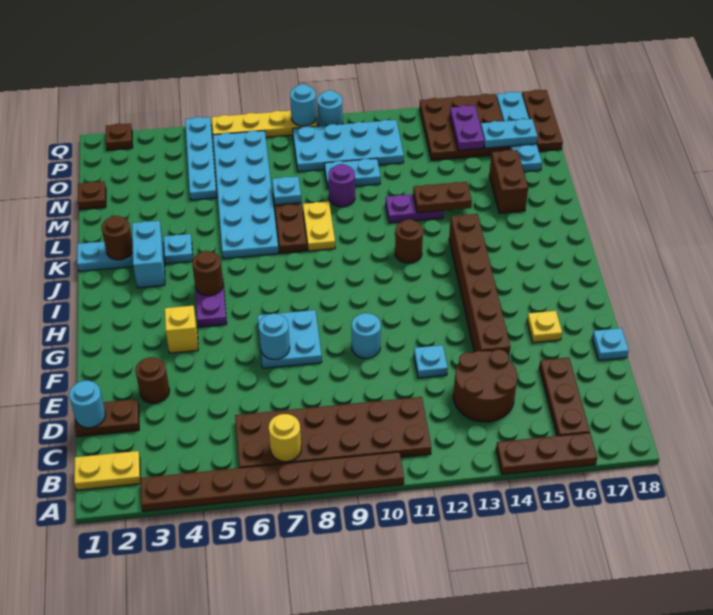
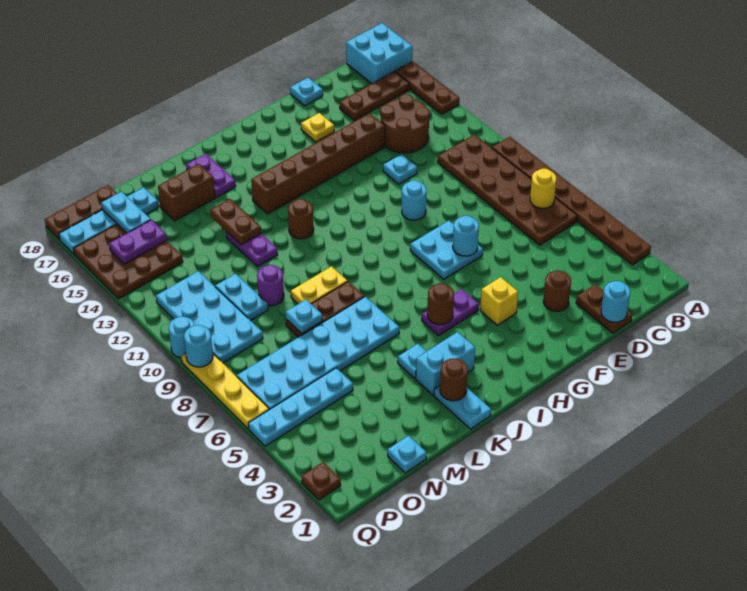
none -> cyan 2x2 brick [346,23,412,84]
yellow 1x2 plate [74,451,141,490] -> none
none -> purple 1x2 plate [186,154,236,198]
brown 1x1 plate [78,181,106,210] -> cyan 1x1 plate [388,436,426,473]

